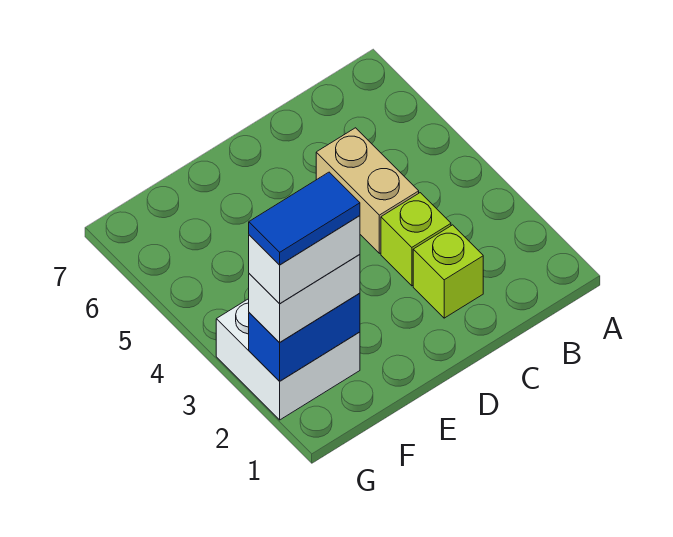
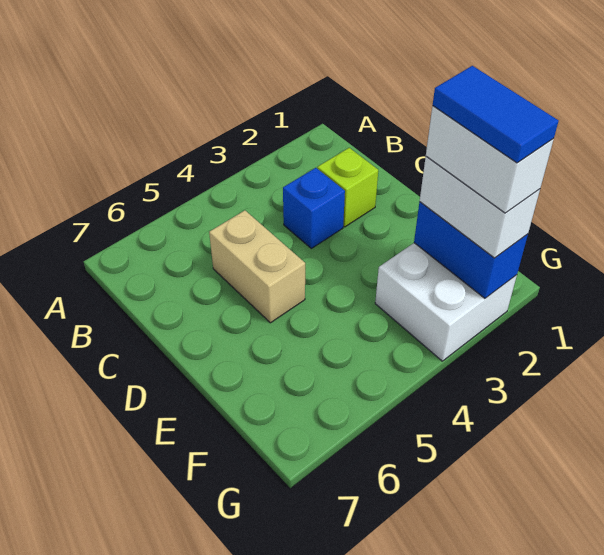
lime 1x1 brick [381,193,451,286] -> blue 1x1 brick [283,168,345,248]
tan 1x2 brick [316,128,419,253] -> tan 1x2 brick turned to [209,210,305,323]

